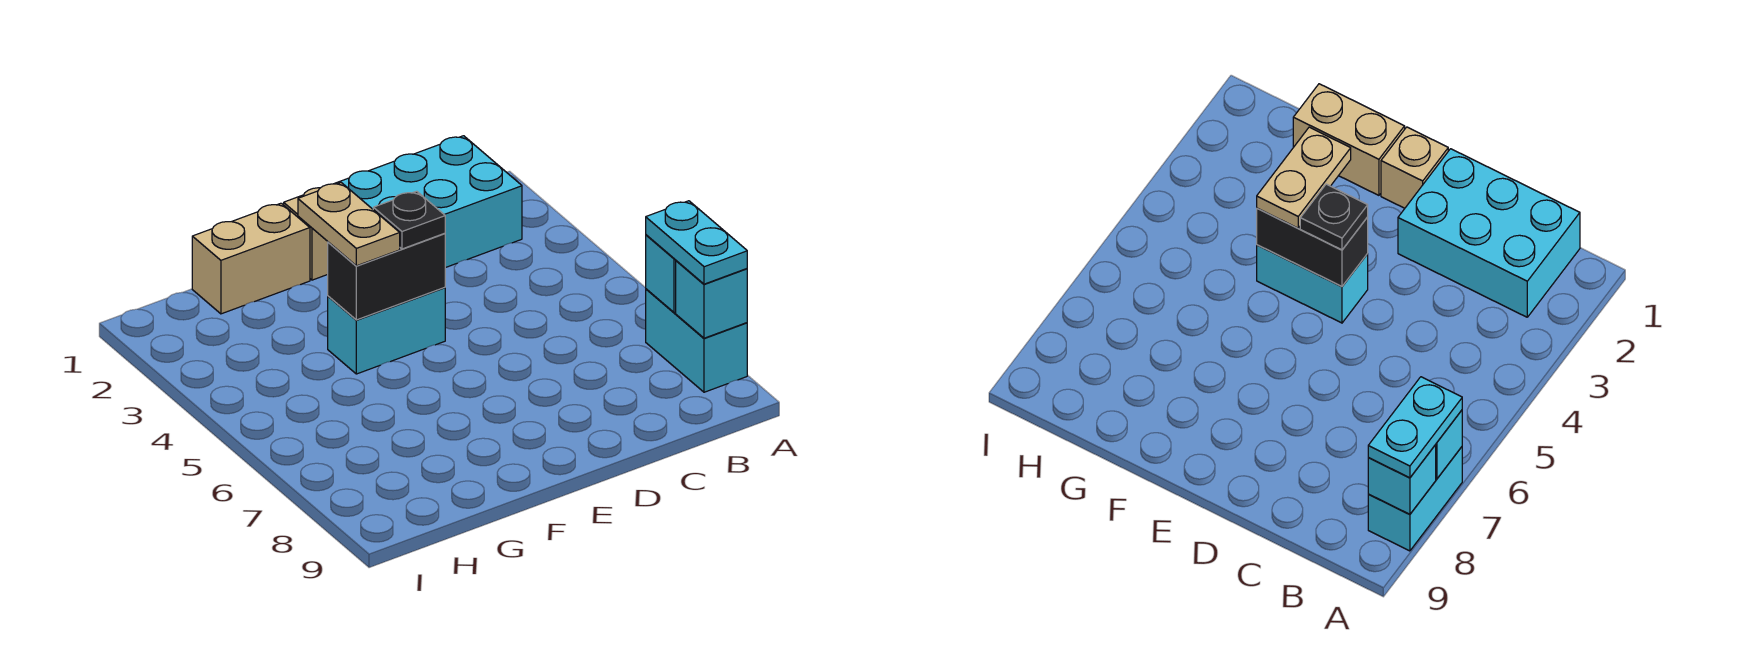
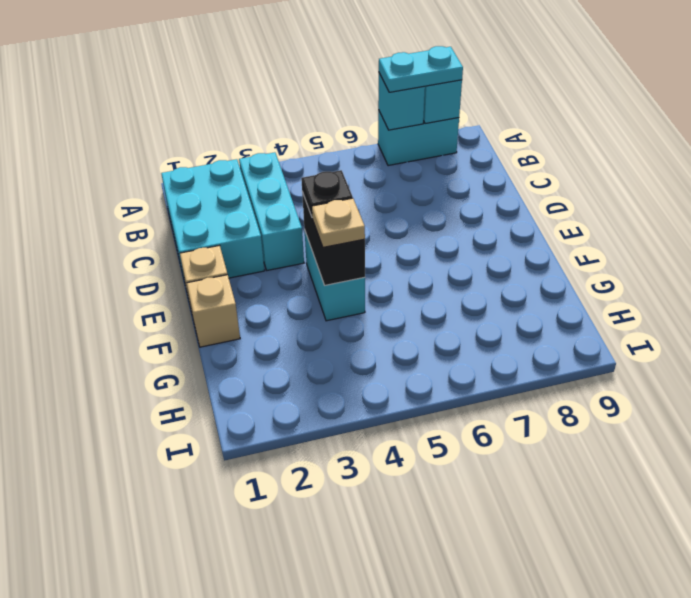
none -> cyan 1x3 brick [239,152,304,270]
tan 1x2 brick [192,203,310,314] -> tan 1x1 brick [187,275,240,347]
tan 1x2 plate [298,183,400,266] -> tan 1x1 plate [312,198,365,247]

